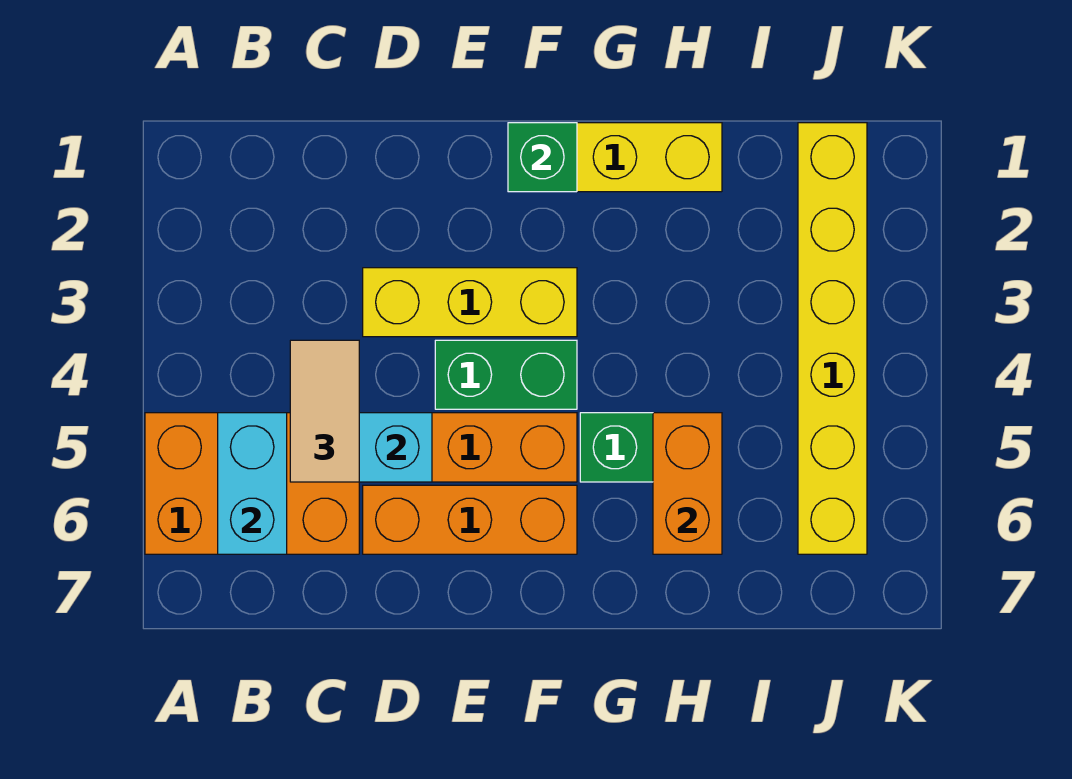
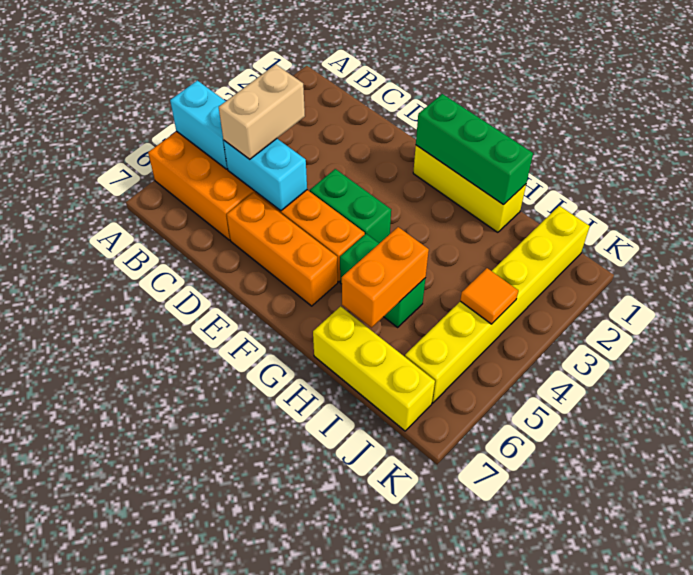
cyan 1x2 brick [218,413,287,554] -> cyan 1x2 brick turned to [170,80,228,169]
tan 1x2 tile [290,340,359,482] -> tan 1x2 brick [219,65,305,159]
yellow 1x3 brick [363,268,577,337] -> yellow 1x3 brick moved to [313,306,435,431]
green 1x1 brick [508,123,577,192] -> green 1x3 brick [416,94,533,205]
none -> orange 1x1 tile [460,268,518,324]

